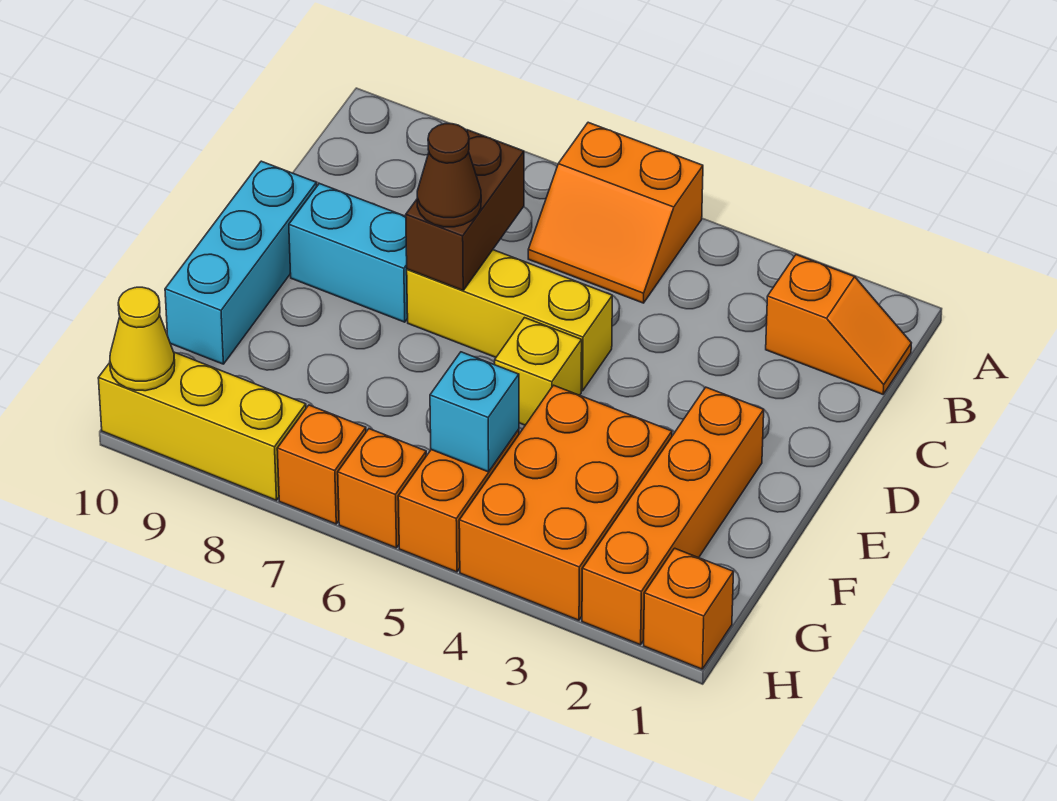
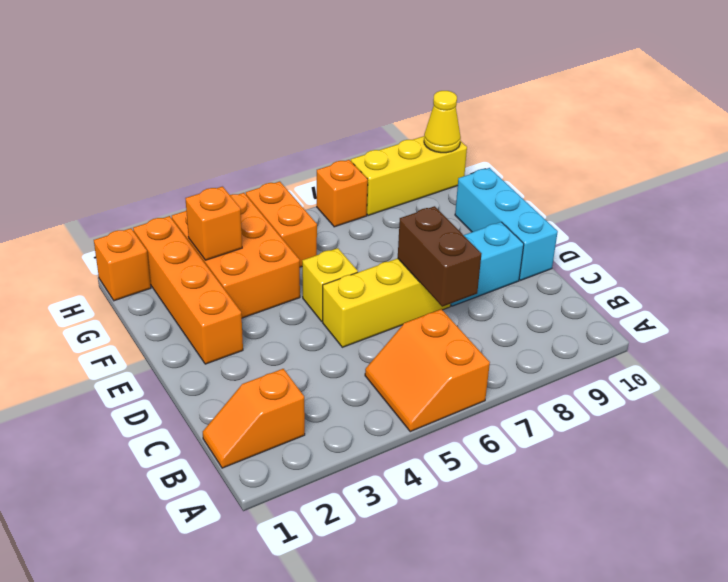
orange 2x2 slope [528,122,703,303] -> orange 2x2 slope turned to [365,309,490,432]
brown 1x1 cone [417,124,481,227] -> none
cyan 1x1 brick [430,352,519,472] -> none
orange 1x1 brick [338,429,426,548] -> orange 1x1 brick moved to [185,187,242,260]

